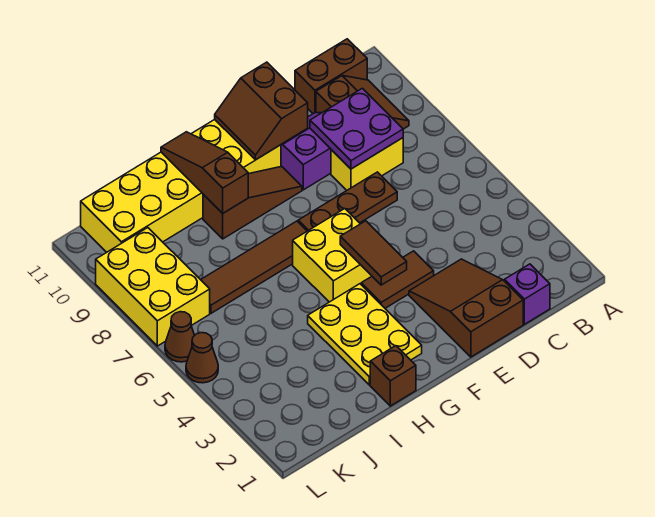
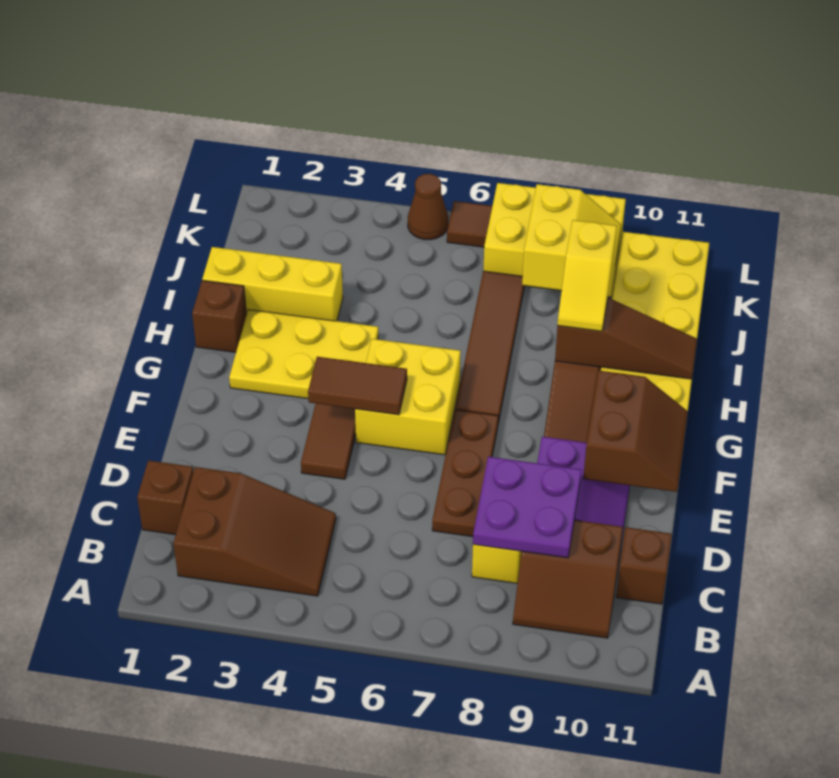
brown 1x2 brick [295,39,367,114] -> brown 1x1 brick [616,527,672,604]
purple 1x1 brick [505,264,550,324] -> brown 1x1 brick [137,460,193,535]
brown 2x3 slope [409,259,523,357] -> brown 2x3 slope moved to [173,467,336,596]
brown 2x2 slope [215,62,308,160] -> brown 2x2 slope turned to [583,371,688,492]
none -> yellow 1x2 slope [557,220,617,331]
none -> yellow 1x3 brick [202,247,343,321]
none -> yellow 2x2 slope [522,184,621,296]
brown 1x1 cone [165,312,195,362] -> brown 1x1 tile [447,201,492,247]

